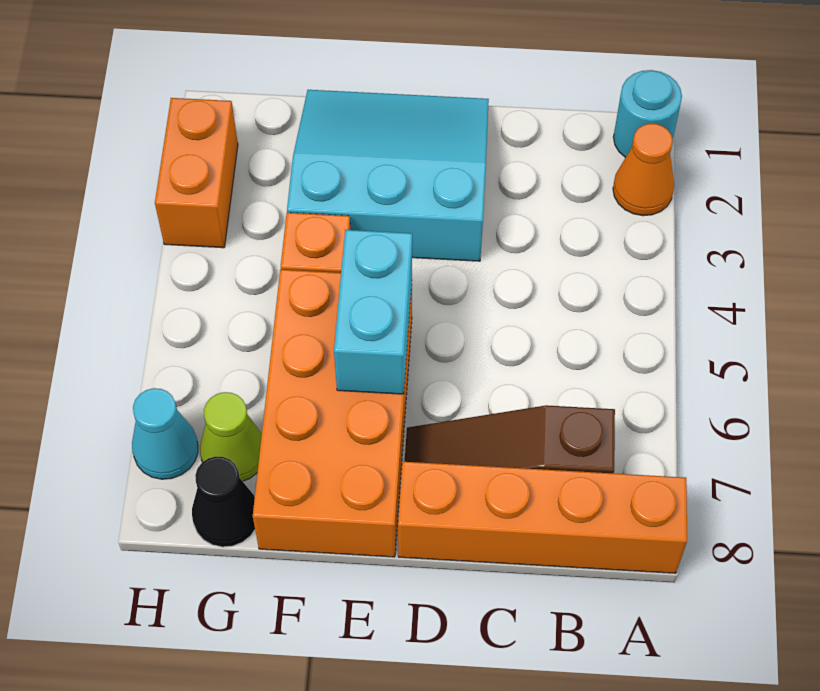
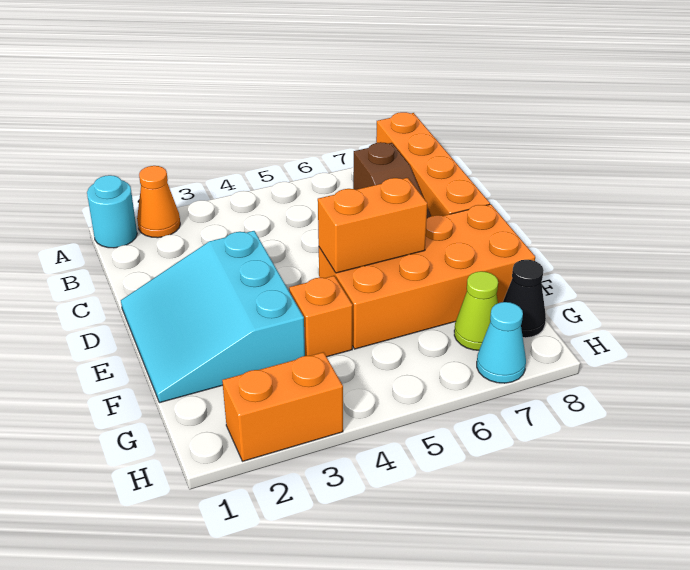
cyan 1x2 brick [334,230,412,394] -> orange 1x2 brick [318,178,427,273]

